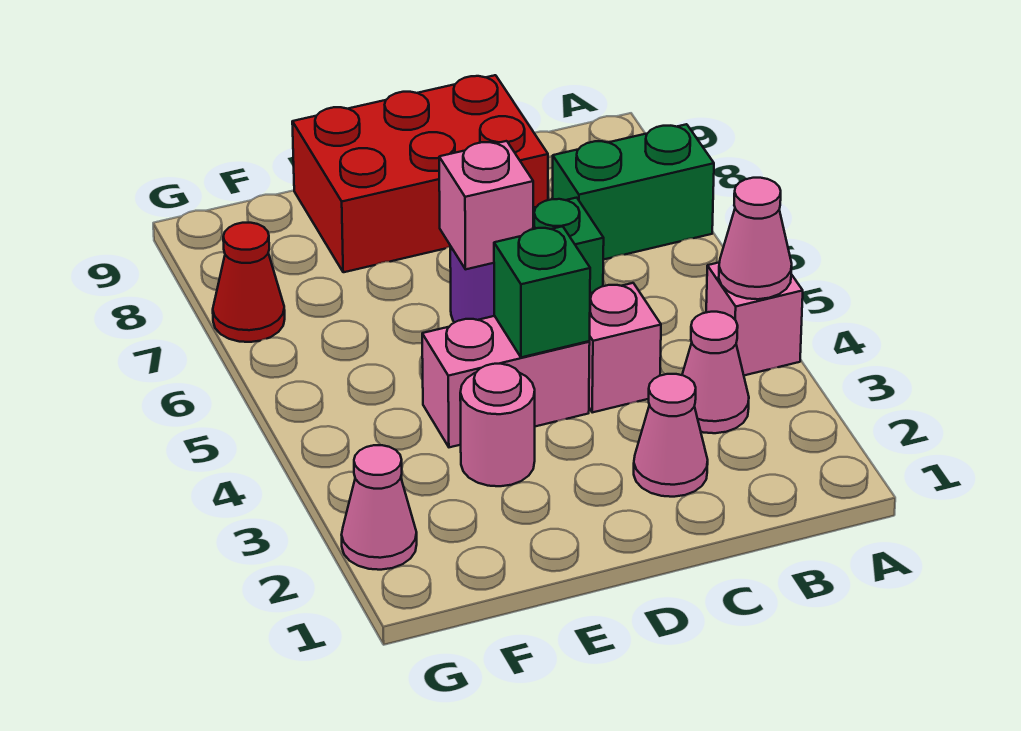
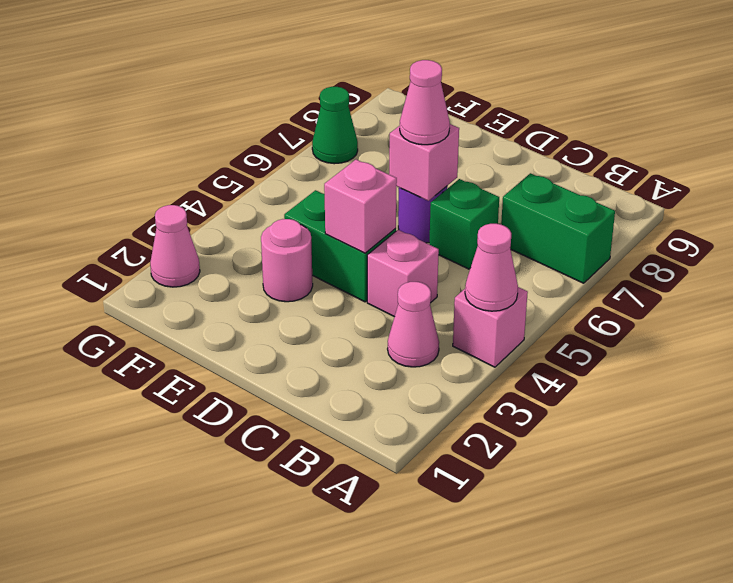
pink 1x1 cone [634,374,708,497] -> pink 1x1 cone moved to [400,60,450,145]
red 2x3 brick [292,75,548,272] -> none
pink 1x2 brick [422,316,590,447] -> green 1x2 brick [284,190,396,302]
green 1x1 brick [494,226,590,357] -> pink 1x1 brick [324,160,397,253]
red 1x1 cone [213,223,285,342] -> green 1x1 cone [312,87,358,164]

